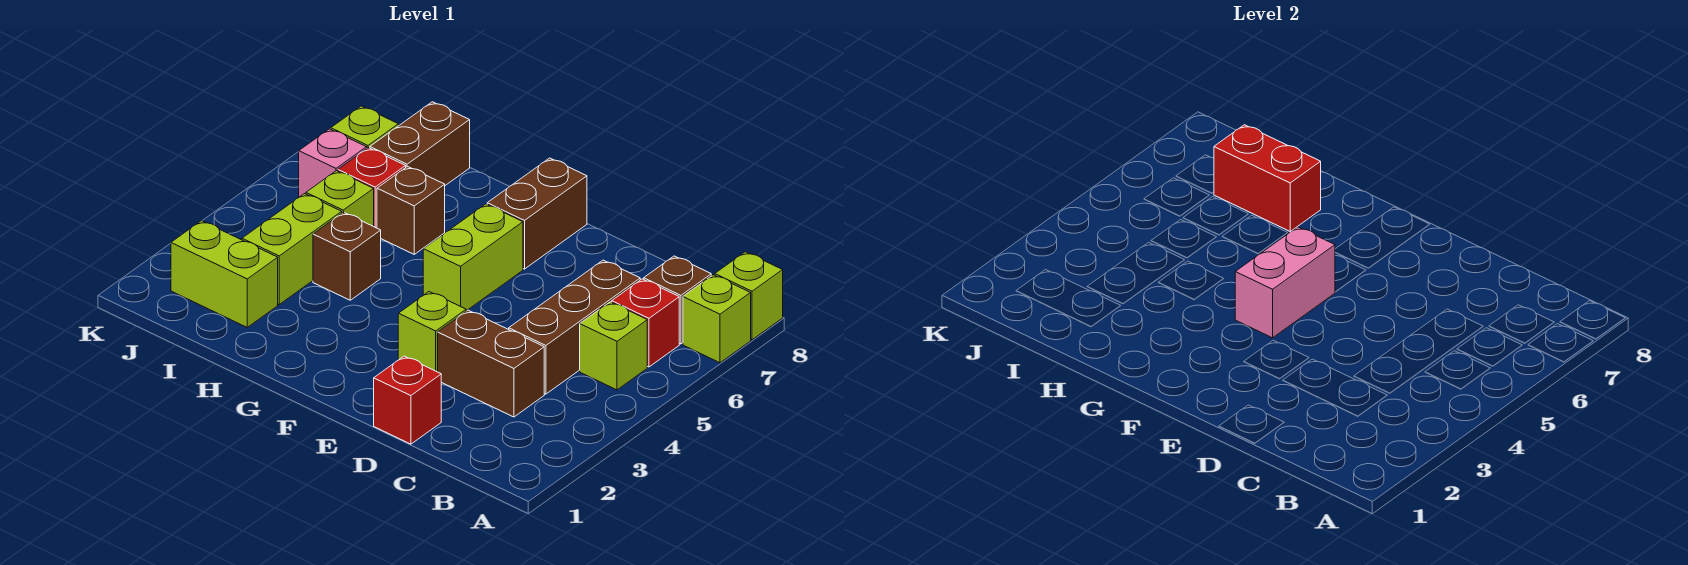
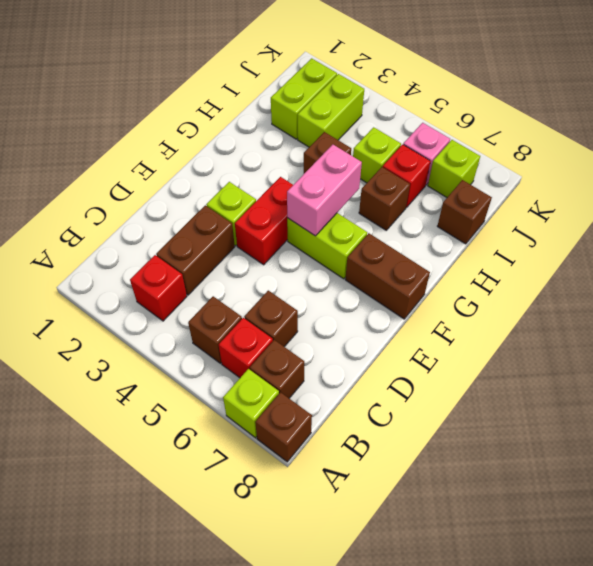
lime 1x1 brick [715,252,783,340] -> brown 1x1 brick [255,392,312,462]
lime 1x1 brick [580,302,647,390] -> brown 1x1 brick [188,296,242,363]
brown 1x3 brick [509,260,640,394] -> brown 1x1 brick [244,291,298,347]
red 1x1 brick [374,356,441,444] -> red 1x1 brick moved to [130,255,187,321]
pink 1x2 brick [1235,227,1335,338] -> pink 1x2 brick turned to [287,145,362,236]
red 1x2 brick [1214,125,1321,232] -> red 1x2 brick moved to [235,177,293,265]
lime 1x2 brick [242,194,342,304] -> lime 1x2 brick turned to [298,74,364,147]
brown 1x2 brick [370,102,470,185] -> brown 1x1 brick [437,180,492,244]

